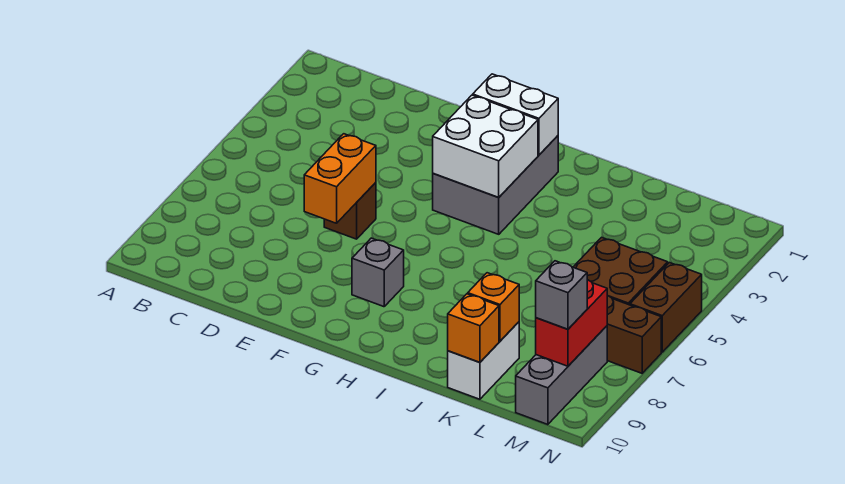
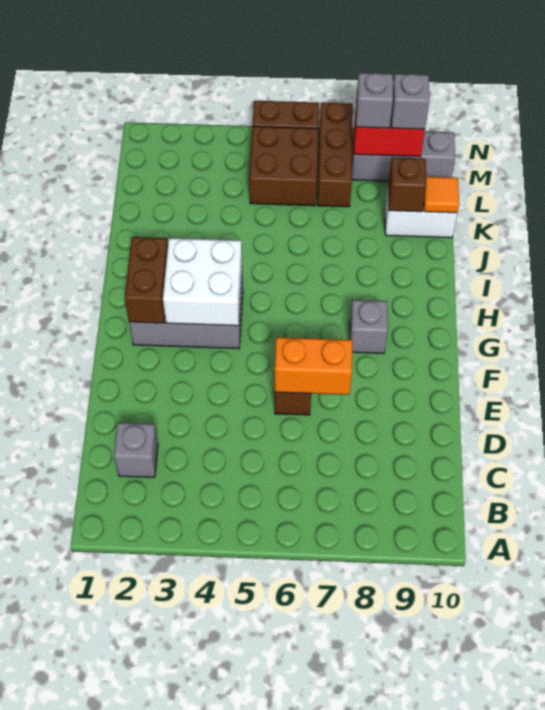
none -> grey 1x1 brick [114,423,158,477]
white 1x2 brick [473,74,558,155] -> brown 1x2 brick [125,237,168,323]
orange 1x1 brick [468,273,519,341] -> brown 1x1 brick [388,158,426,212]
orange 1x1 brick [448,294,499,362] -> orange 1x1 tile [424,177,459,213]
none -> grey 1x1 brick [356,73,393,128]

